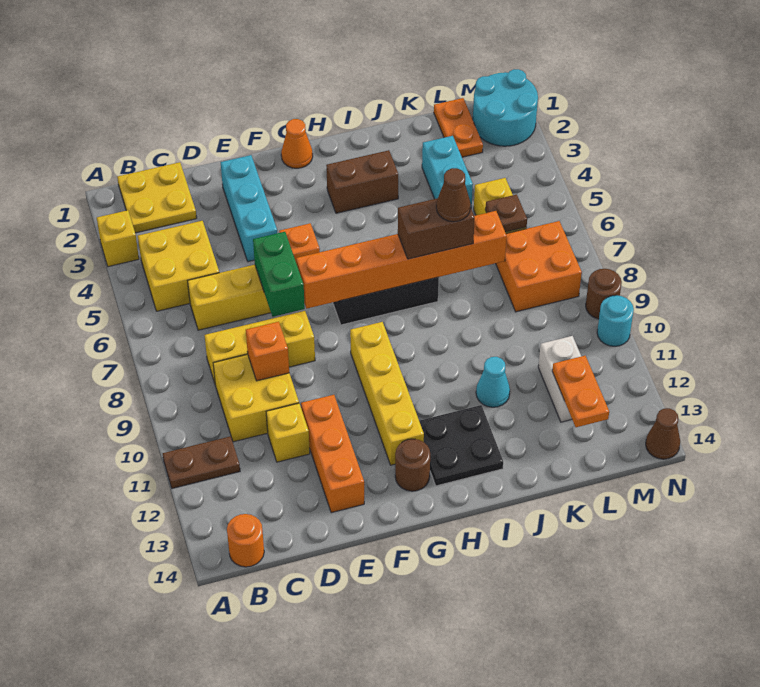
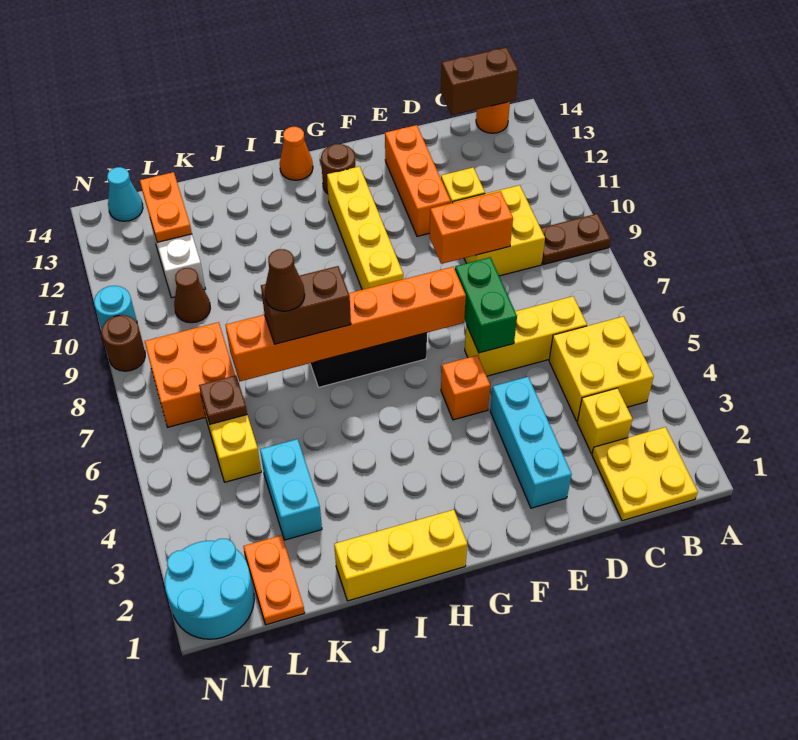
yellow 1x1 brick [97,210,139,267] -> yellow 1x1 brick moved to [577,388,632,453]
brown 1x2 plate [163,436,240,488] -> brown 1x2 plate moved to [541,214,611,265]
yellow 1x3 brick [205,311,315,383] -> yellow 1x3 brick moved to [334,510,467,601]
orange 1x1 brick [246,322,289,381] -> orange 1x2 brick [430,191,513,264]
orange 1x1 cone [281,119,313,168] -> orange 1x1 cone moved to [280,127,313,180]
brown 1x2 brick [326,150,398,213] -> brown 1x2 brick moved to [441,47,518,115]
black 2x2 plate [419,405,503,486] -> none
cyan 1x1 cone [476,357,510,407] -> cyan 1x1 cone moved to [107,167,143,221]
brown 1x1 cone [646,408,680,459] -> brown 1x1 cone moved to [174,268,210,323]

